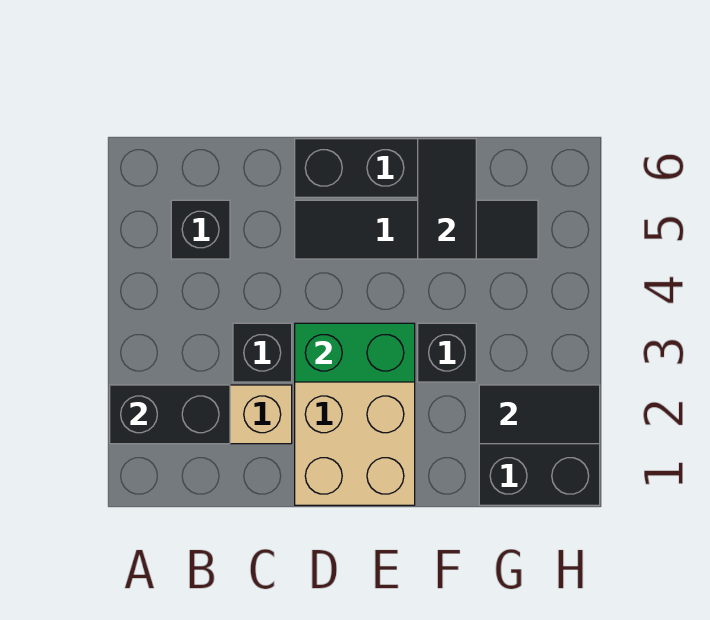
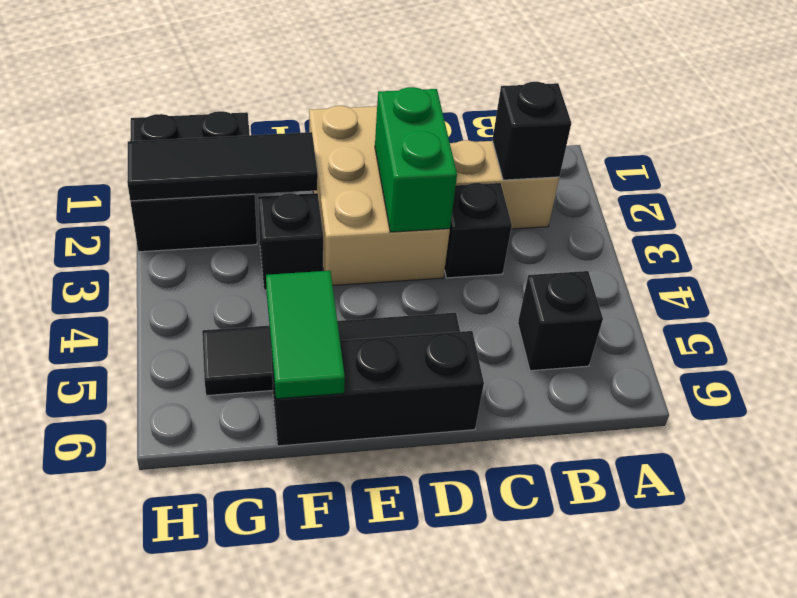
black 1x2 brick [110,385,230,444] -> black 1x1 brick [492,82,571,180]
green 1x2 brick [295,323,415,382] -> green 1x2 brick turned to [375,87,457,232]
black 1x2 tile [418,139,476,259] -> green 1x2 tile [266,271,345,399]
black 1x2 tile [479,385,600,444] -> black 1x3 tile [127,132,318,201]

